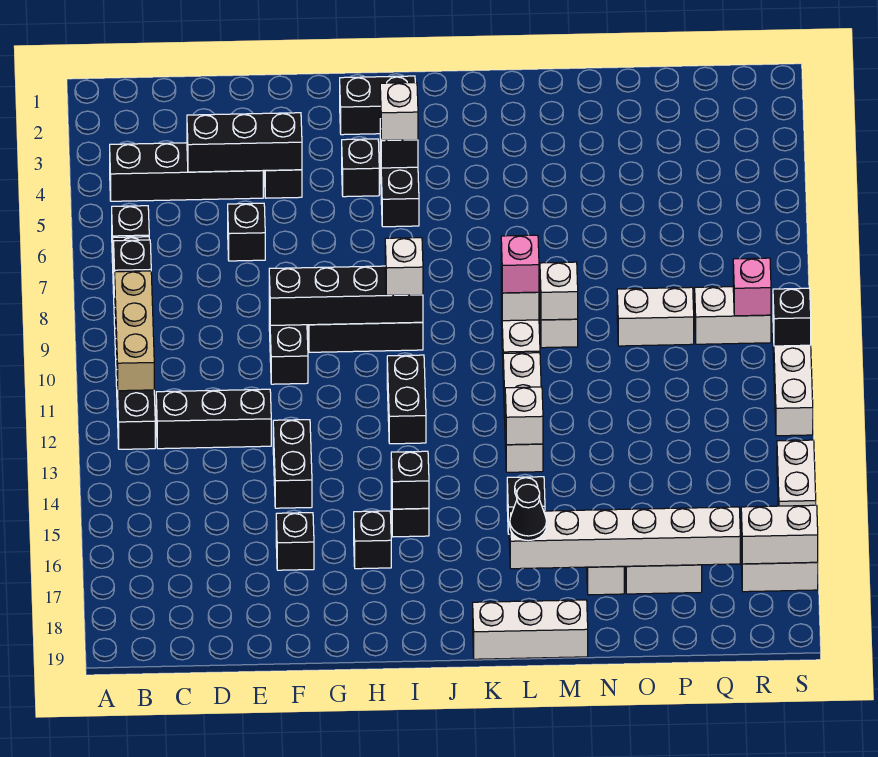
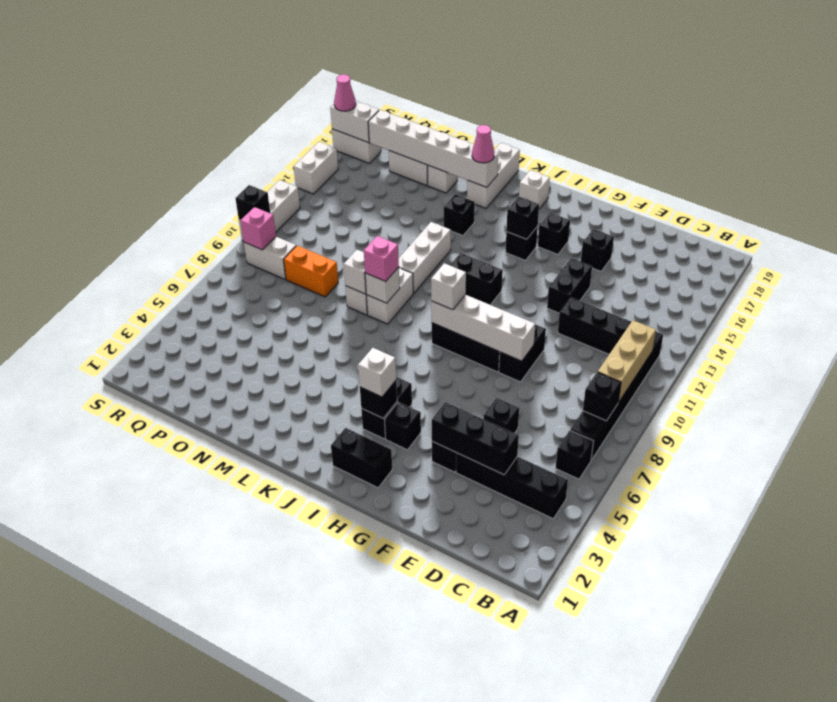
black 1x4 brick [269,266,423,325] -> white 1x4 brick [431,295,535,361]
black 1x2 brick [387,355,426,444] -> black 1x2 brick turned to [450,253,503,305]
white 1x3 brick [473,600,588,659] -> white 1x3 brick turned to [467,143,520,208]
white 1x1 brick [505,387,543,445] -> white 1x1 brick moved to [519,170,550,209]
black 1x1 cone [510,484,547,541] -> pink 1x1 cone [472,125,494,163]
white 1x2 brick [617,287,694,346] -> orange 1x2 brick [284,246,338,297]
none -> pink 1x1 cone [334,74,356,111]

